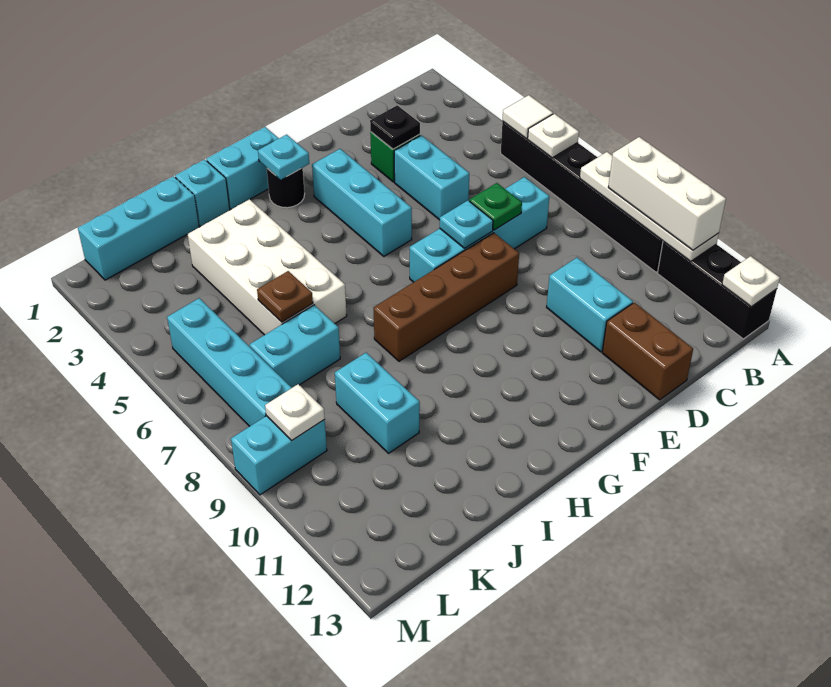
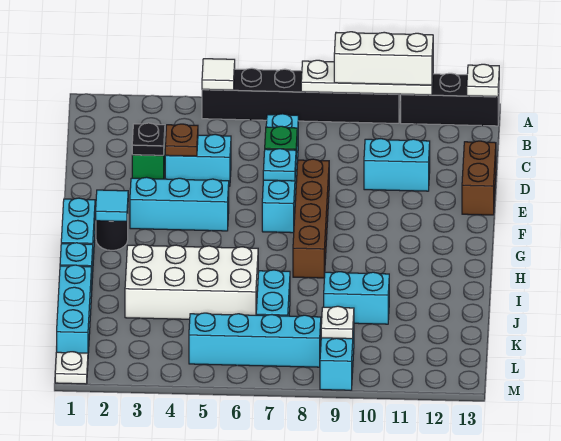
white 1x1 plate [528,114,579,158] -> white 1x1 plate moved to [55,352,88,384]
brown 1x2 brick [602,303,693,400] -> brown 1x2 brick turned to [462,141,496,215]
cyan 1x1 plate [258,135,309,179] -> cyan 1x1 tile [96,190,128,221]
brown 1x1 plate [257,271,313,322] -> brown 1x1 plate moved to [165,124,198,156]

